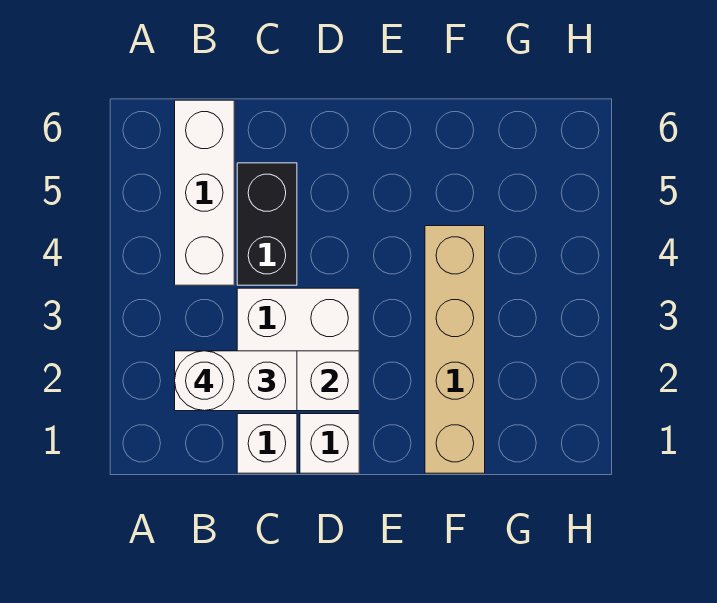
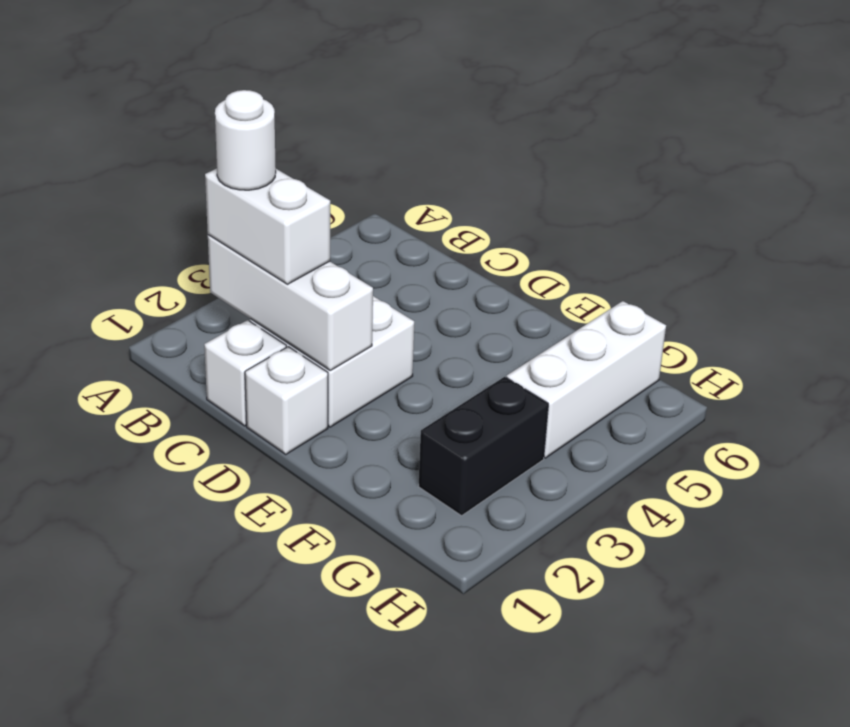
white 1x3 brick [175,100,234,285] -> white 1x3 brick moved to [506,301,666,458]
black 1x2 brick [237,163,297,285] -> black 1x2 brick moved to [418,377,548,516]
tan 1x4 brick [425,226,485,473] -> none

